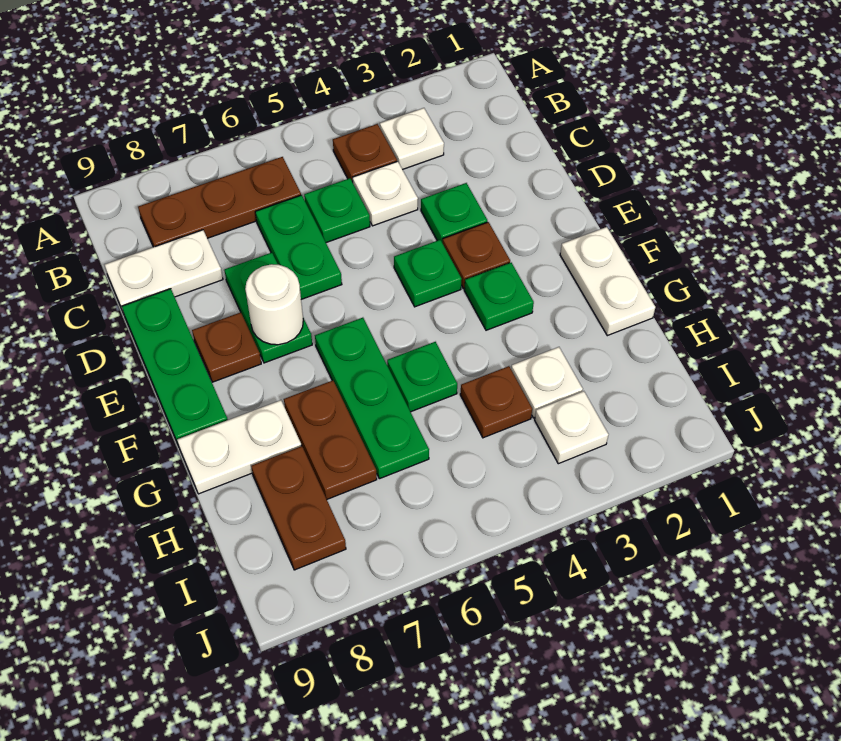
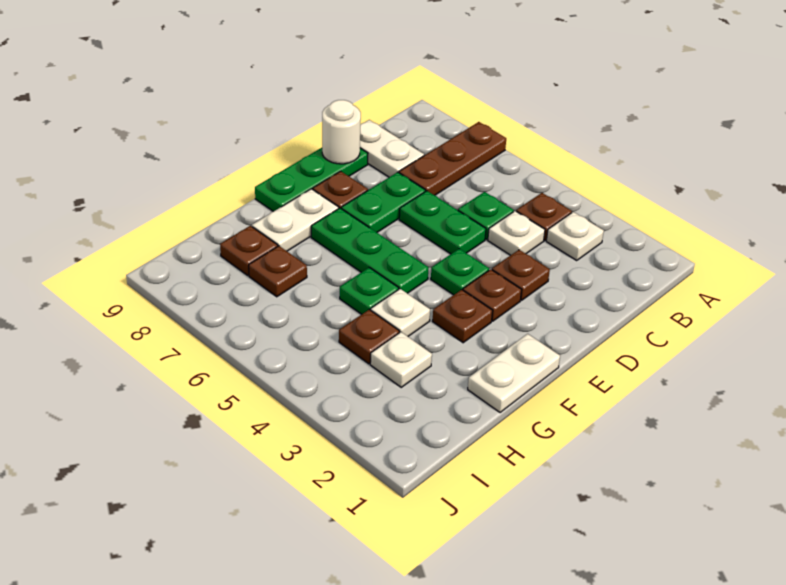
brown 1x3 plate [138,157,301,247] -> brown 1x3 plate turned to [399,122,506,195]
green 1x2 plate [255,195,342,299] -> green 1x2 plate turned to [399,191,486,254]
green 1x1 plate [421,183,487,243] -> brown 1x1 plate [492,250,550,300]
white 1x1 round brick [245,264,303,345] -> white 1x1 round brick moved to [322,100,361,164]
green 1x1 plate [464,263,534,330] -> brown 1x1 plate [432,290,493,343]
green 1x3 plate [315,318,429,479] -> green 1x3 plate turned to [311,208,429,293]
brown 1x2 plate [284,380,377,499] -> brown 1x1 plate [249,246,307,297]
white 1x2 plate [177,400,301,494] -> white 1x2 plate turned to [252,189,339,251]
brown 1x2 plate [251,446,346,570] -> brown 1x1 plate [220,226,278,275]
white 1x1 plate [535,391,609,464] -> white 1x1 plate moved to [371,289,430,336]

